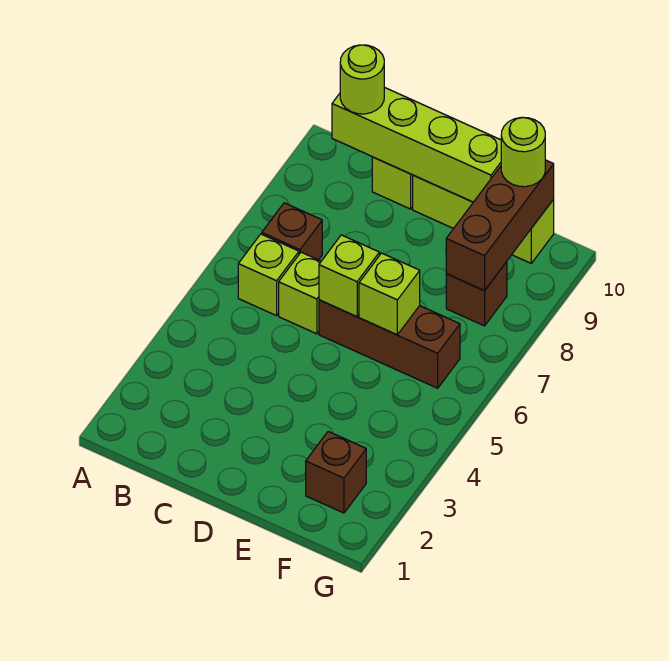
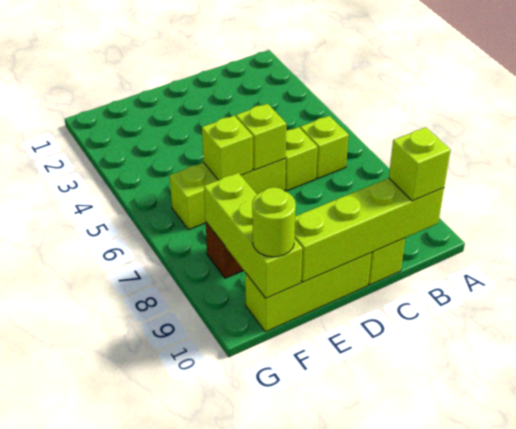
brown 1x1 brick [262,203,322,260] -> none
lime 1x1 round brick [340,45,384,114] -> lime 1x1 brick [389,127,450,201]
brown 1x3 brick [319,300,460,388] -> lime 1x3 brick [170,159,286,230]
brown 1x1 brick [306,431,366,513] -> none
brown 1x3 brick [446,160,554,291] -> lime 1x3 brick [204,173,302,298]

